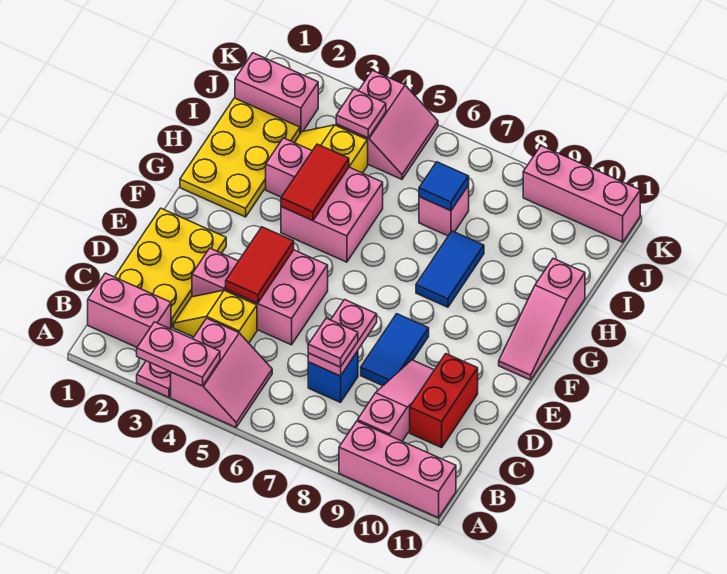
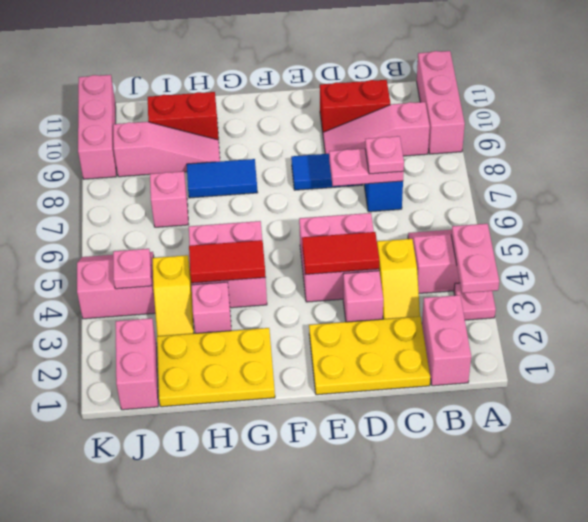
pink 1x3 slope [499,258,585,380] -> pink 1x3 slope moved to [113,122,220,177]
none -> red 1x2 brick [148,92,219,140]
blue 1x1 tile [419,162,469,211] -> none

